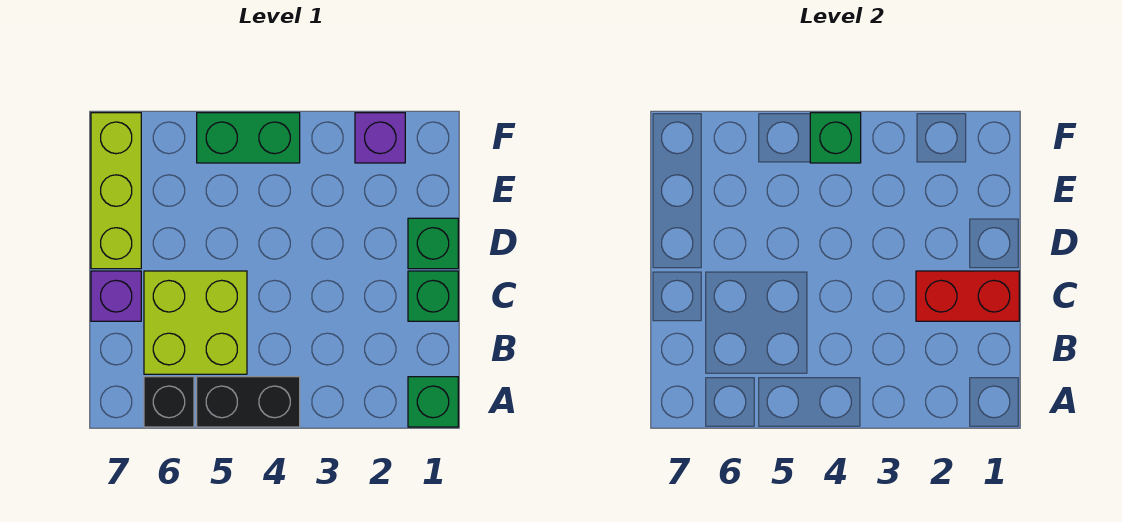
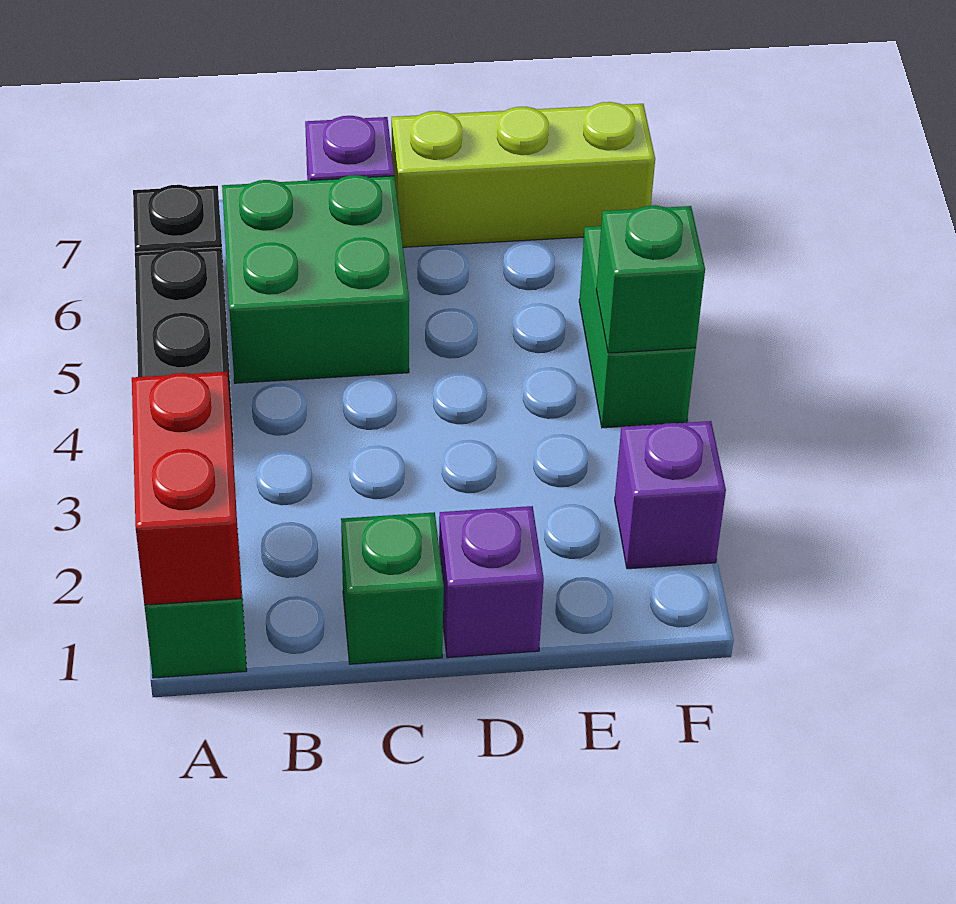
lime 2x2 brick [144,271,247,374] -> green 2x2 brick [222,175,409,383]
red 1x2 brick [916,271,1019,321] -> red 1x2 brick moved to [132,372,241,605]
green 1x1 brick [408,218,458,269] -> purple 1x1 brick [439,506,544,658]

